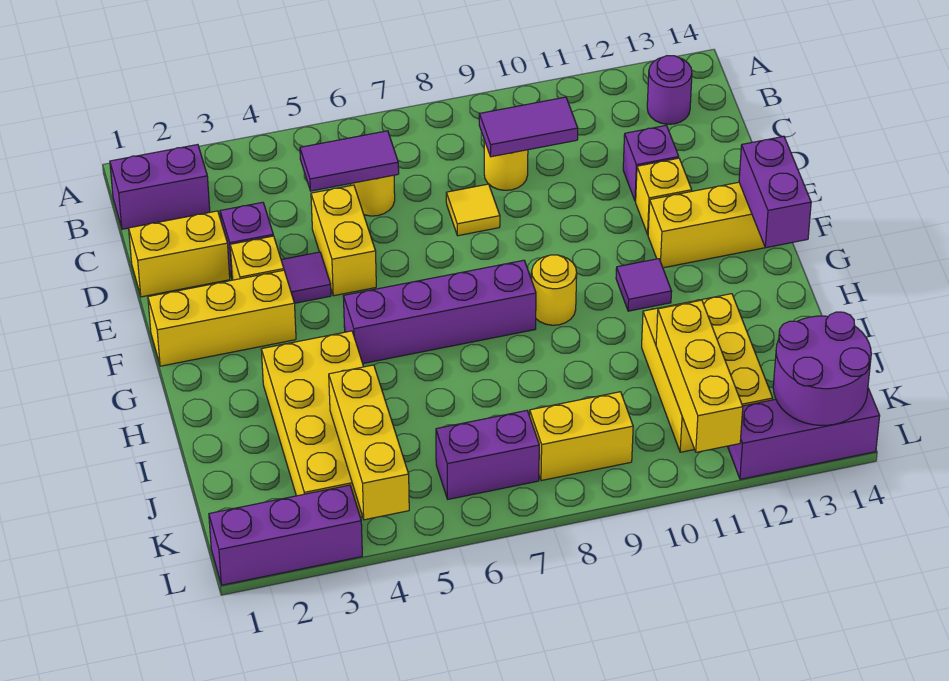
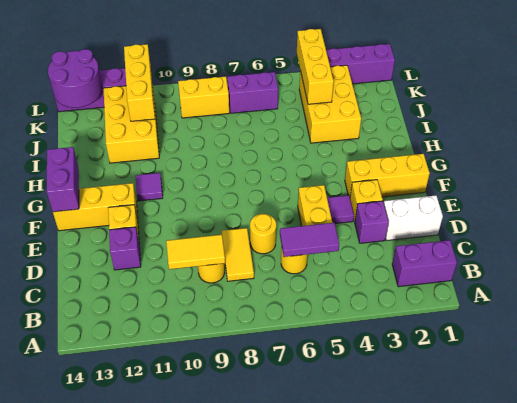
purple 1x1 round brick [647,56,692,124] -> none
purple 1x2 tile [479,97,578,157] -> yellow 1x2 tile [166,235,225,269]
yellow 1x2 brick [129,211,230,297] -> white 1x2 brick [384,196,443,241]
yellow 1x1 tile [446,184,500,236] -> yellow 1x2 tile [222,228,254,281]
purple 1x4 brick [343,260,536,363] -> none
yellow 1x1 round brick [532,255,577,325] -> yellow 1x1 round brick moved to [250,214,276,254]
yellow 2x4 brick [261,331,364,517] -> yellow 2x3 brick [299,65,361,143]

